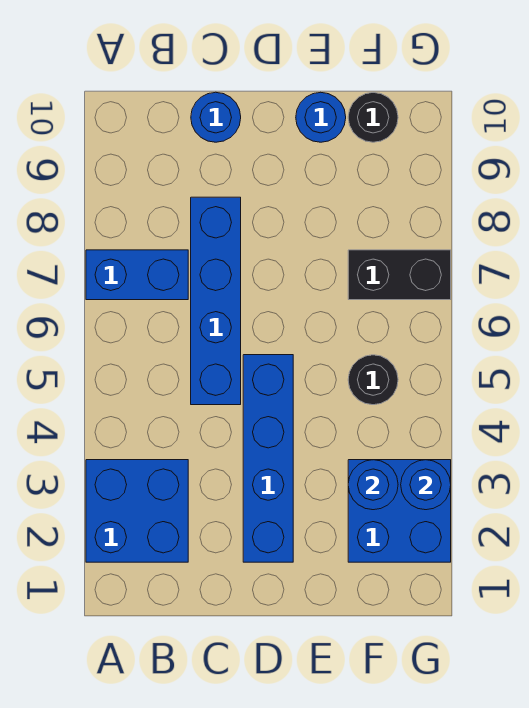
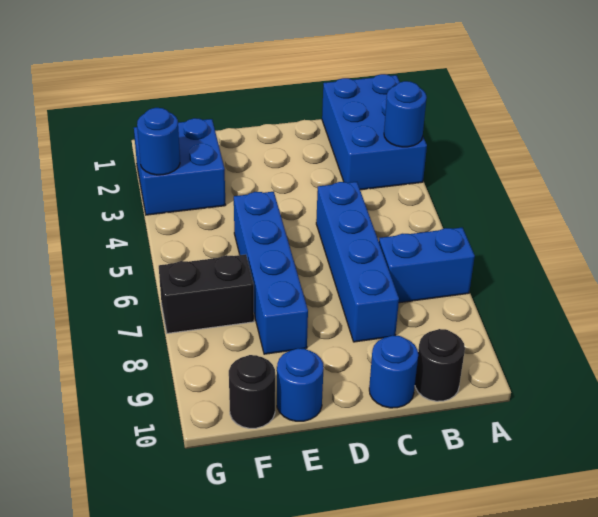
blue 2x2 brick [86,460,188,562] -> blue 2x3 brick [322,74,427,190]
blue 1x4 brick [243,355,293,562] -> blue 1x4 brick moved to [234,192,308,354]
blue 1x1 round brick [348,460,398,510] -> blue 1x1 round brick moved to [384,81,427,147]
black 1x1 round brick [348,355,398,405] -> black 1x1 round brick moved to [415,329,465,401]

